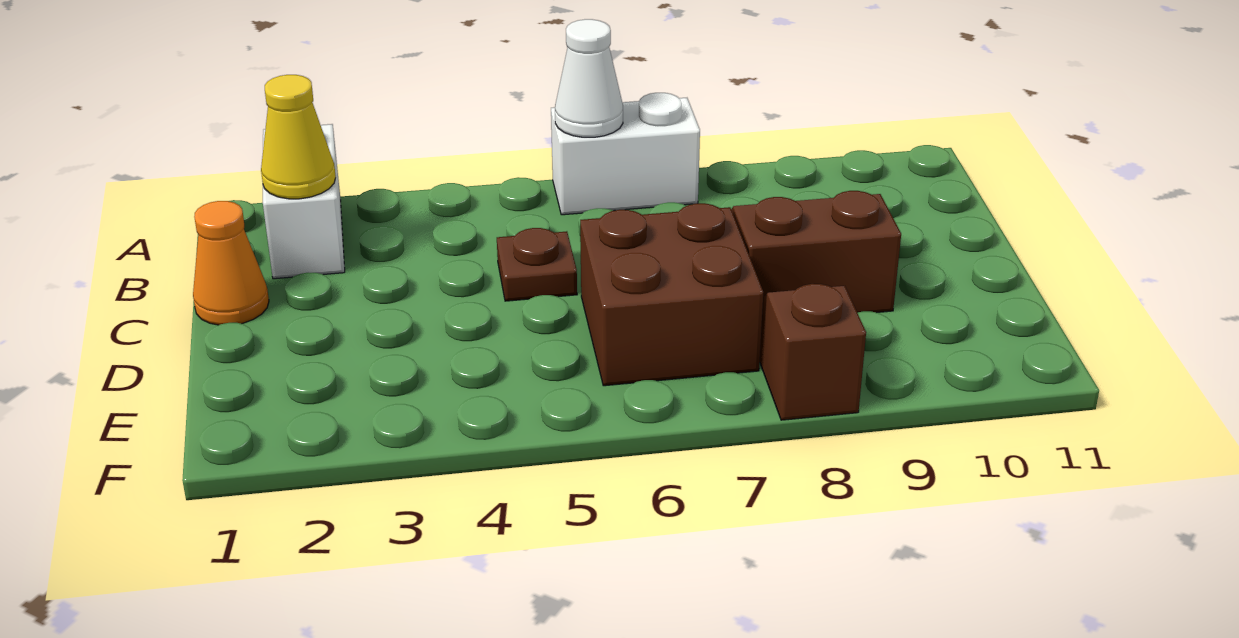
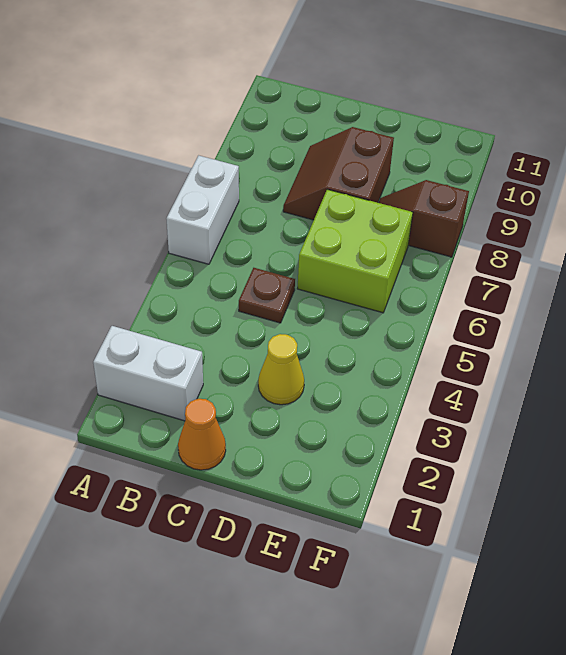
white 1x1 cone [555,19,623,137] -> none
yellow 1x1 cone [261,75,336,199] -> yellow 1x1 cone moved to [258,334,304,405]
brown 2x2 brick [580,203,763,386] -> lime 2x2 brick [297,189,413,313]

